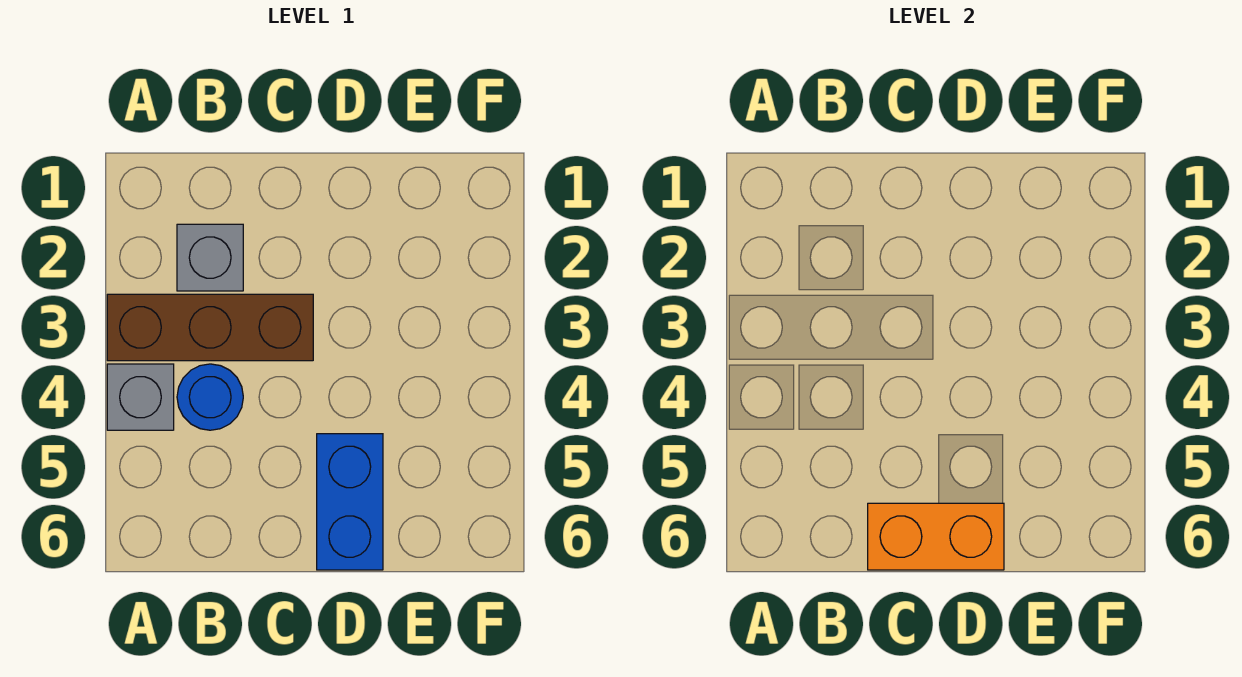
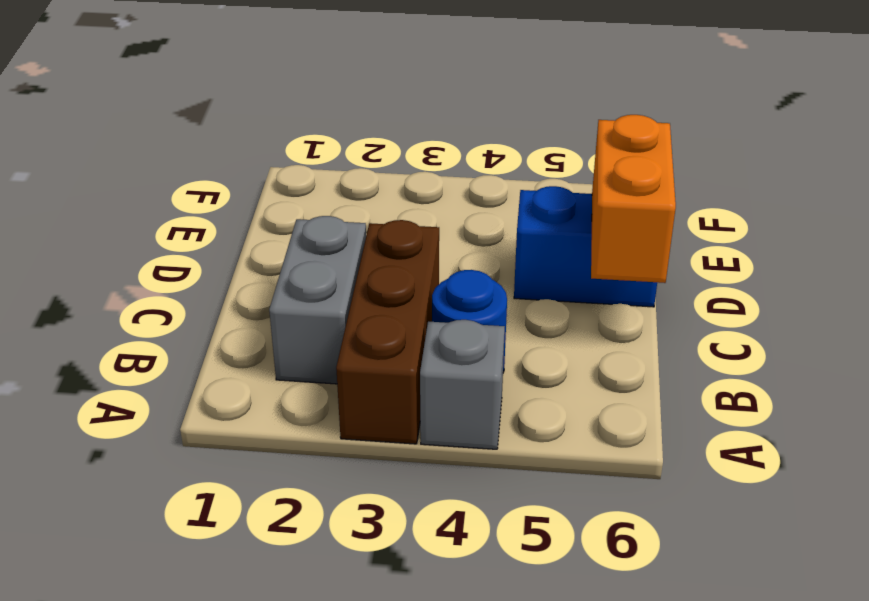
grey 1x1 brick [177,224,243,291] -> grey 1x2 brick [269,216,366,384]

